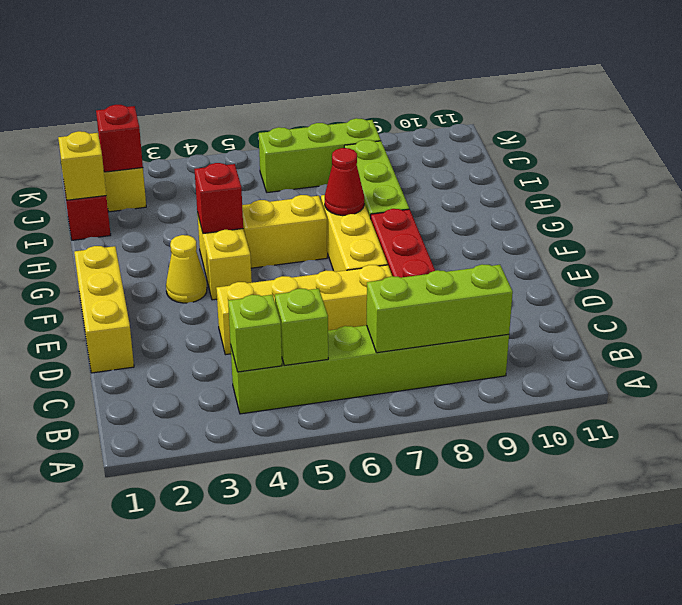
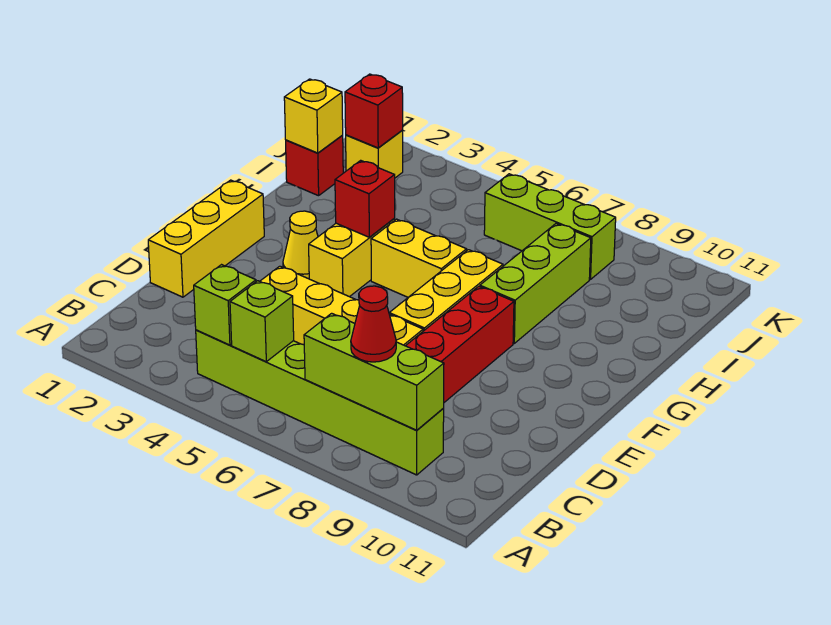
red 1x1 cone [325,148,364,216] -> red 1x1 cone moved to [351,286,396,362]

